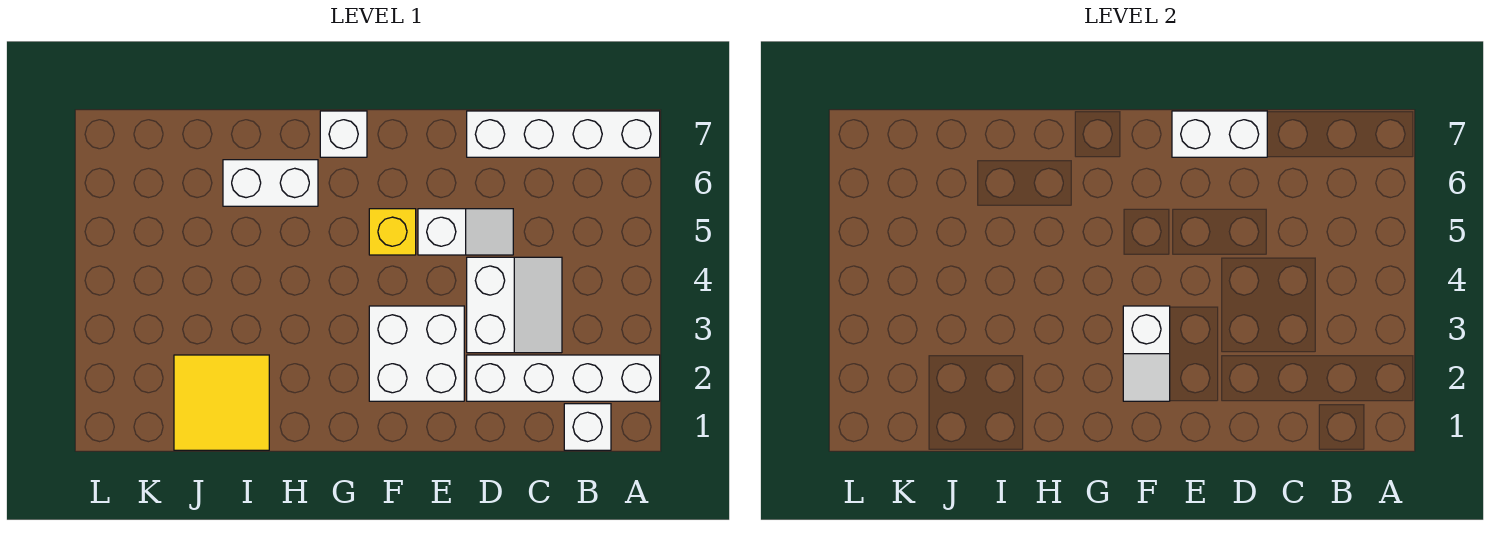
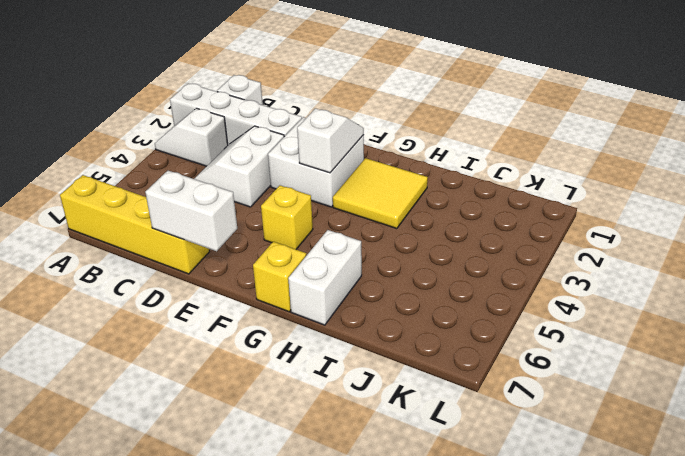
white 1x4 brick [467,111,660,157] -> yellow 1x4 brick [60,175,209,274]
white 1x2 slope [418,209,513,255] -> white 1x2 slope moved to [155,108,228,166]
white 1x1 brick [320,111,367,157] -> yellow 1x1 brick [253,242,306,312]
white 1x2 brick [223,160,318,206] -> white 1x2 brick turned to [288,230,362,325]
yellow 2x2 tile [174,355,269,450] -> yellow 2x2 tile moved to [333,158,428,229]

